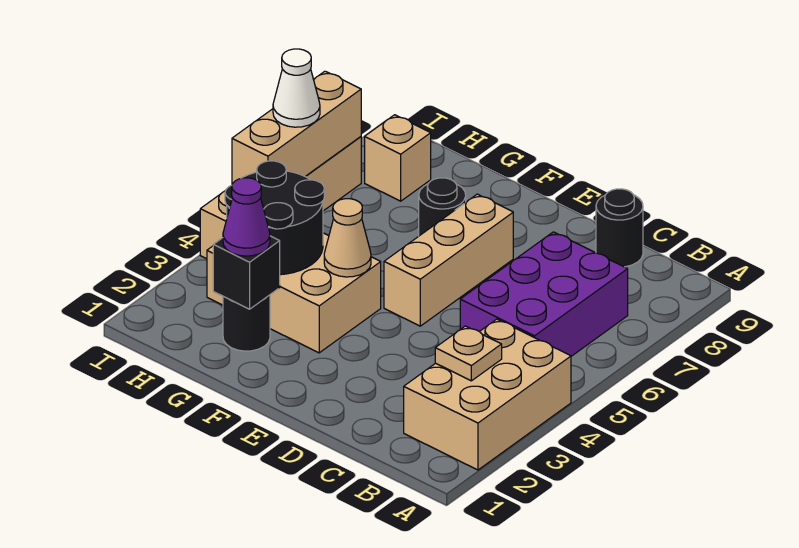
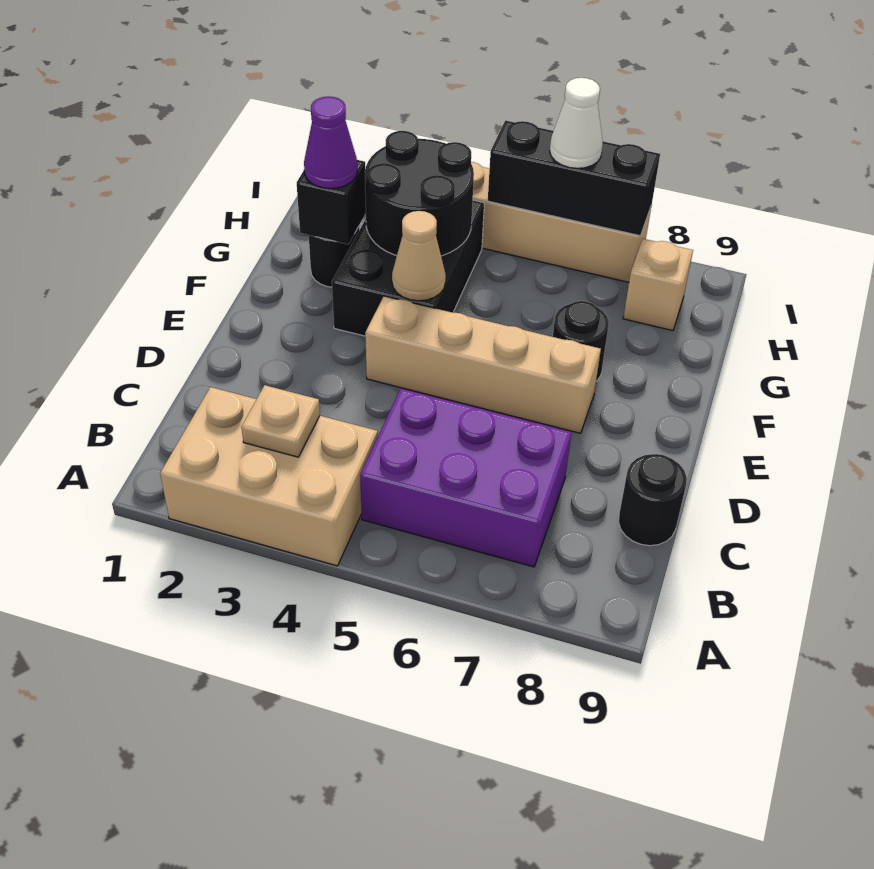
tan 1x3 brick [384,194,513,326] -> tan 1x4 brick [365,296,601,433]
tan 2x3 brick [207,233,381,353] -> black 2x3 brick [332,200,484,336]
tan 1x3 brick [232,71,361,184] -> black 1x3 brick [488,121,660,236]

